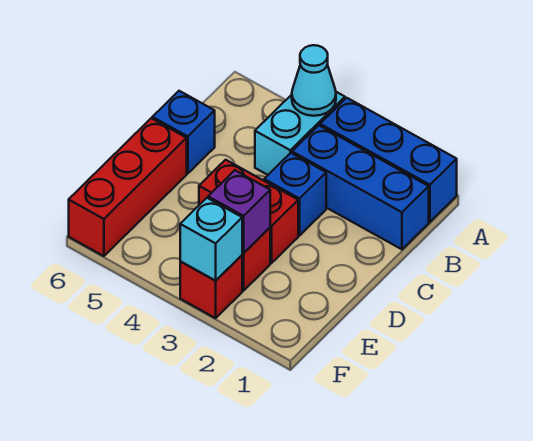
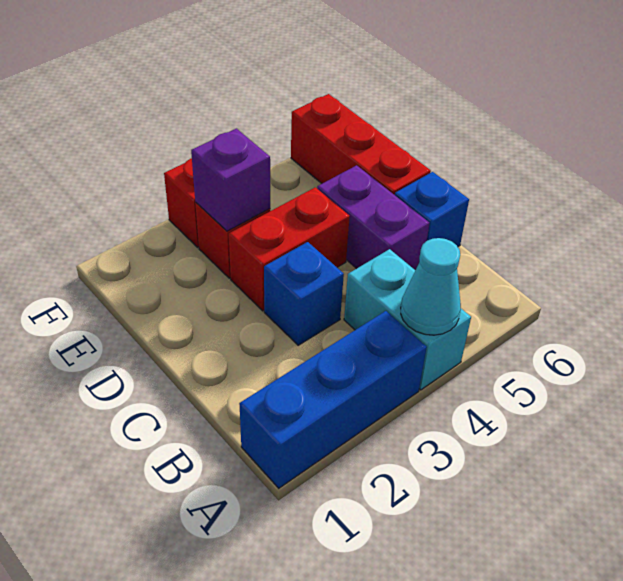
blue 1x3 brick [292,125,429,249] -> none
none -> purple 1x2 brick [317,165,429,270]
cyan 1x1 brick [180,198,242,280] -> none

